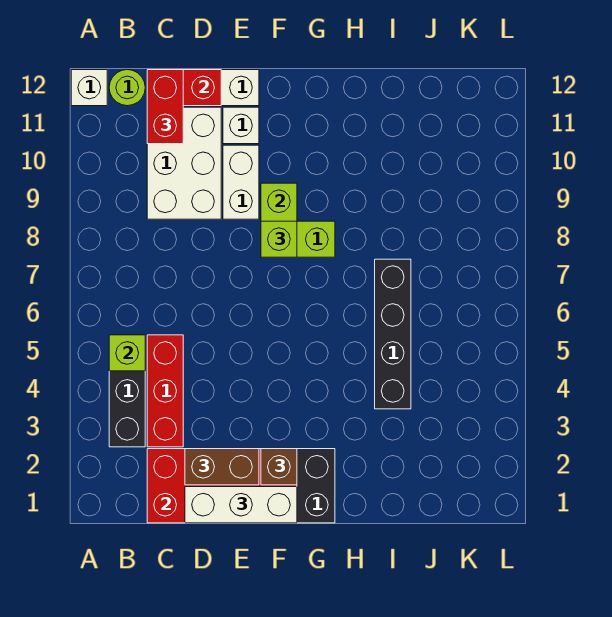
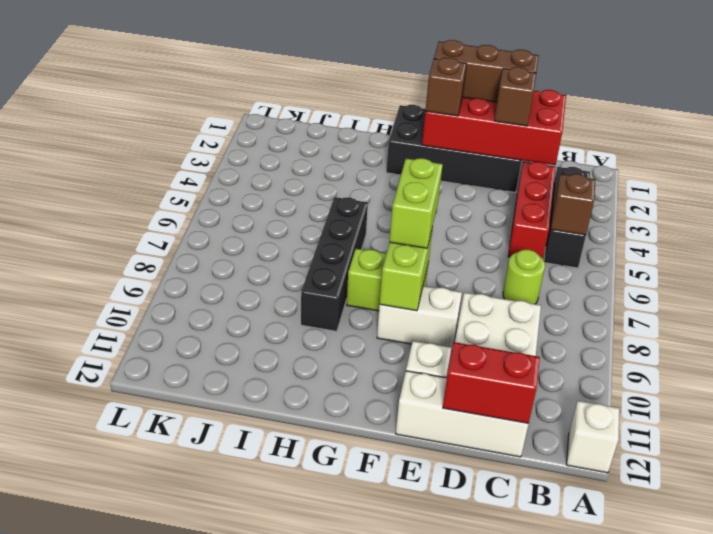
lime 1x1 brick [109,335,145,371] -> brown 1x1 brick [551,174,595,235]
lime 1x1 round brick [109,70,145,106] -> lime 1x1 round brick moved to [503,250,545,304]
red 1x2 brick [147,70,183,144] -> none
white 1x3 brick [185,487,297,523] -> brown 1x3 brick [434,40,539,102]
brown 1x2 brick [185,449,259,485] -> brown 1x1 brick [494,67,536,126]
white 1x2 brick [223,145,259,219] -> white 1x2 brick turned to [377,286,462,351]
lime 1x1 brick [261,221,297,257] -> lime 1x2 brick [390,158,443,248]
black 1x4 brick [375,259,411,409] -> black 1x4 brick moved to [301,197,368,331]

